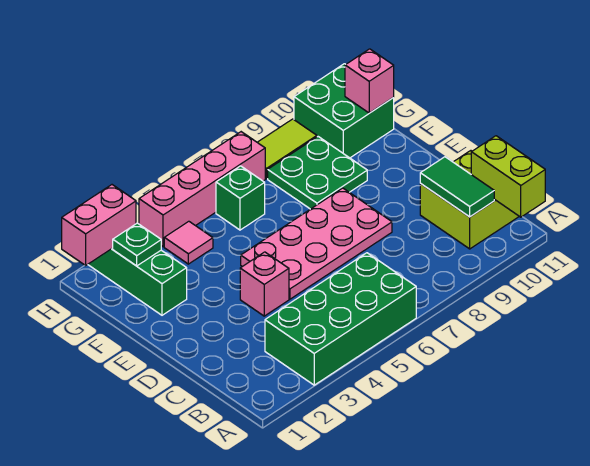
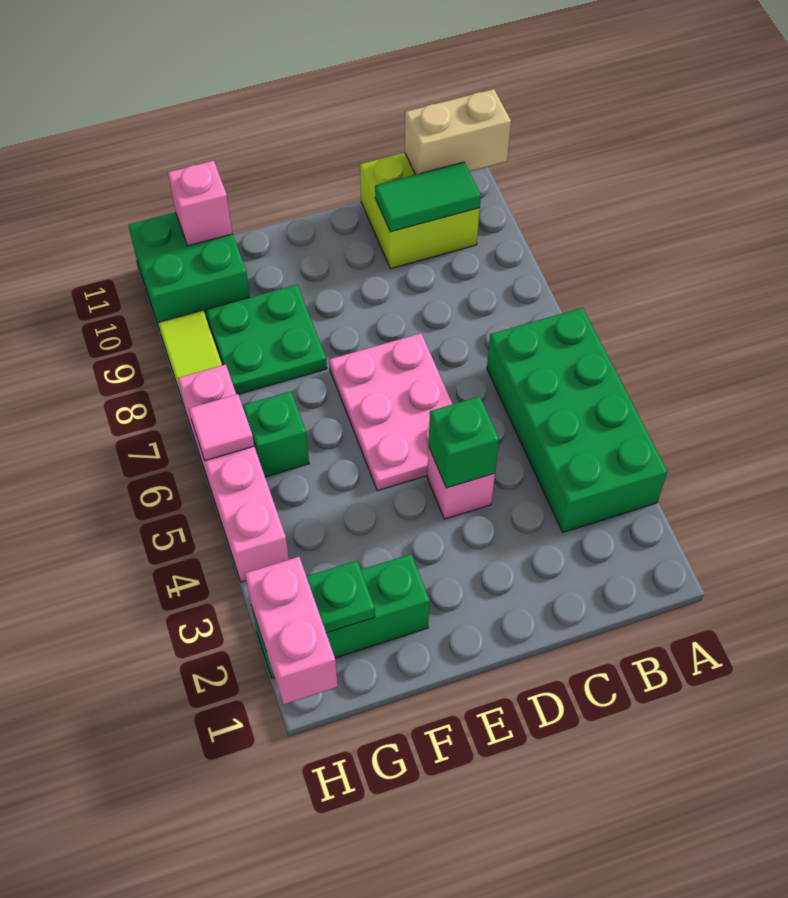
lime 1x2 brick [471,136,545,217] -> tan 1x2 brick [405,89,511,175]
none -> green 1x1 brick [429,396,499,488]
pink 2x4 plate [241,188,392,299] -> pink 2x3 plate [329,333,452,491]
pink 1x1 tile [164,221,213,264] -> pink 1x1 tile moved to [189,394,254,460]

